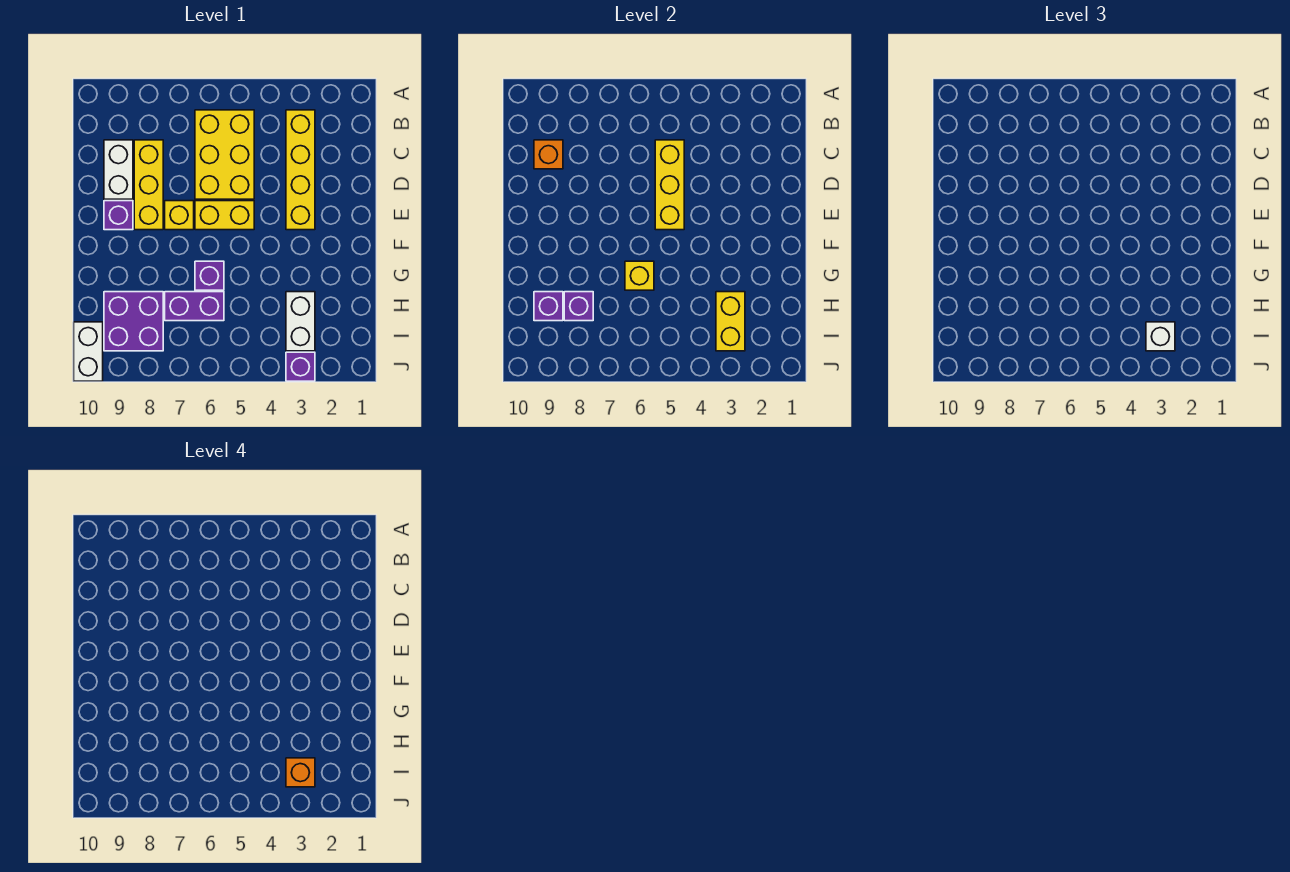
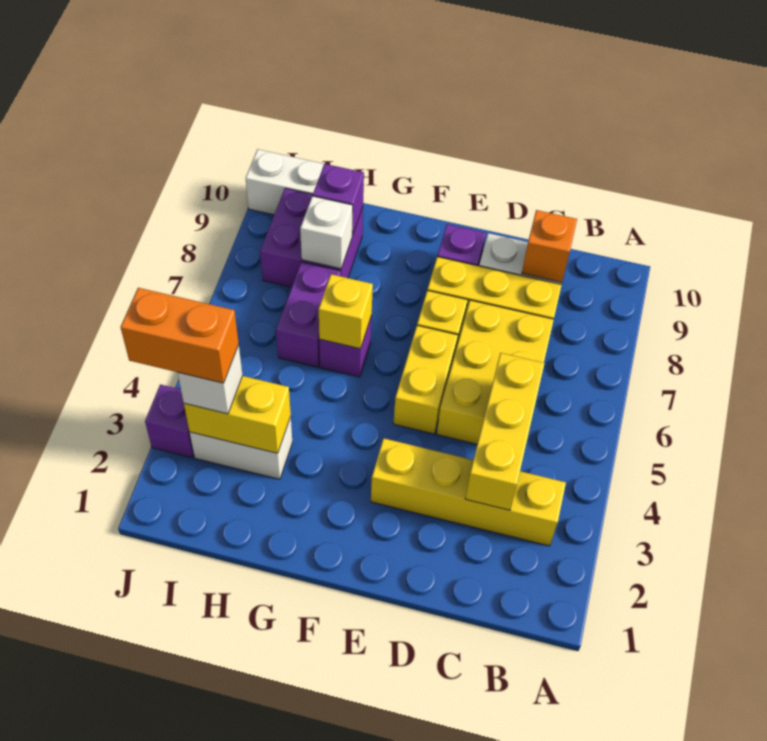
yellow 2x3 brick [195,110,254,199] -> yellow 2x3 brick turned to [437,300,554,444]
yellow 1x3 brick [655,140,684,230] -> yellow 1x3 brick turned to [465,353,544,510]
purple 1x1 brick [564,292,593,321] -> white 1x1 brick [300,196,353,269]
orange 1x1 brick [286,758,315,787] -> orange 1x2 brick [121,288,239,383]

